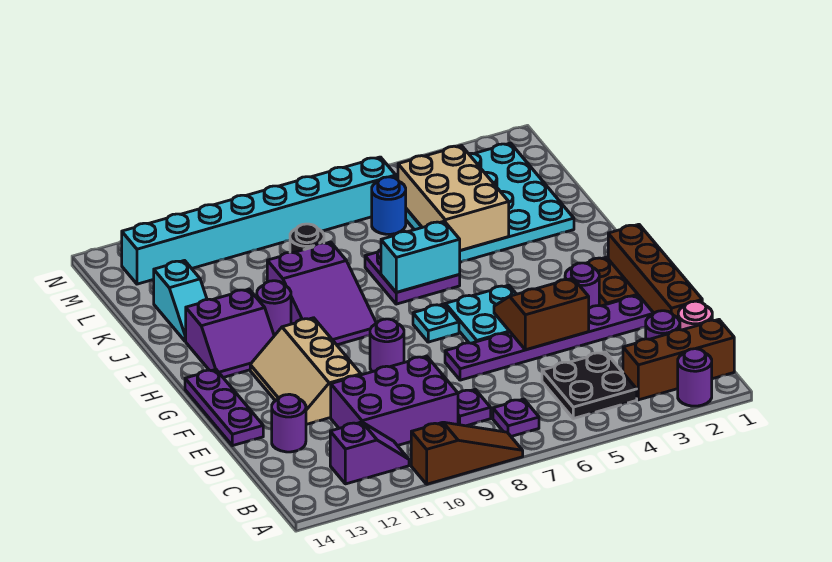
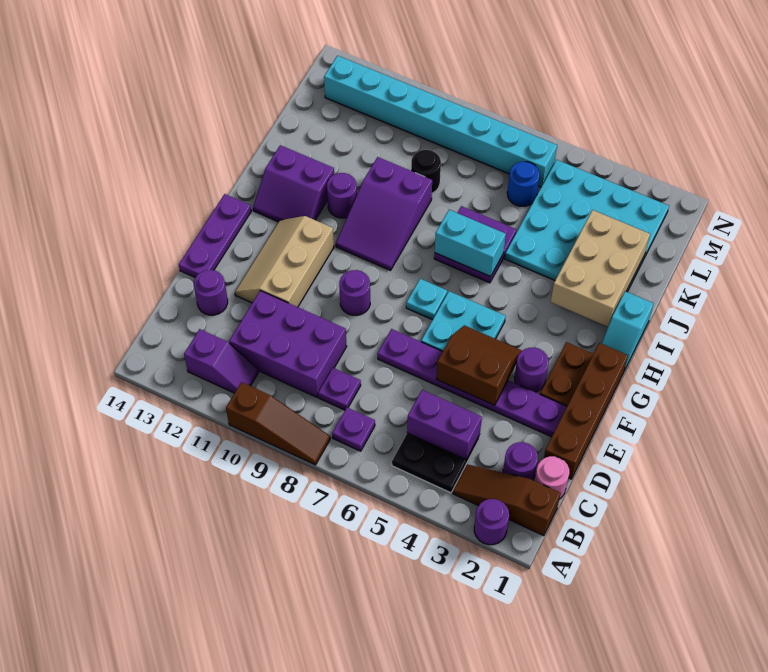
brown 1x3 brick [623,320,734,400] -> brown 1x3 slope [453,464,561,536]
none -> purple 1x2 brick [407,390,482,460]
tan 2x3 brick [398,146,509,251] -> tan 2x3 brick moved to [551,210,650,327]
cyan 1x2 slope [154,261,207,341] -> cyan 1x2 slope moved to [601,291,654,371]

